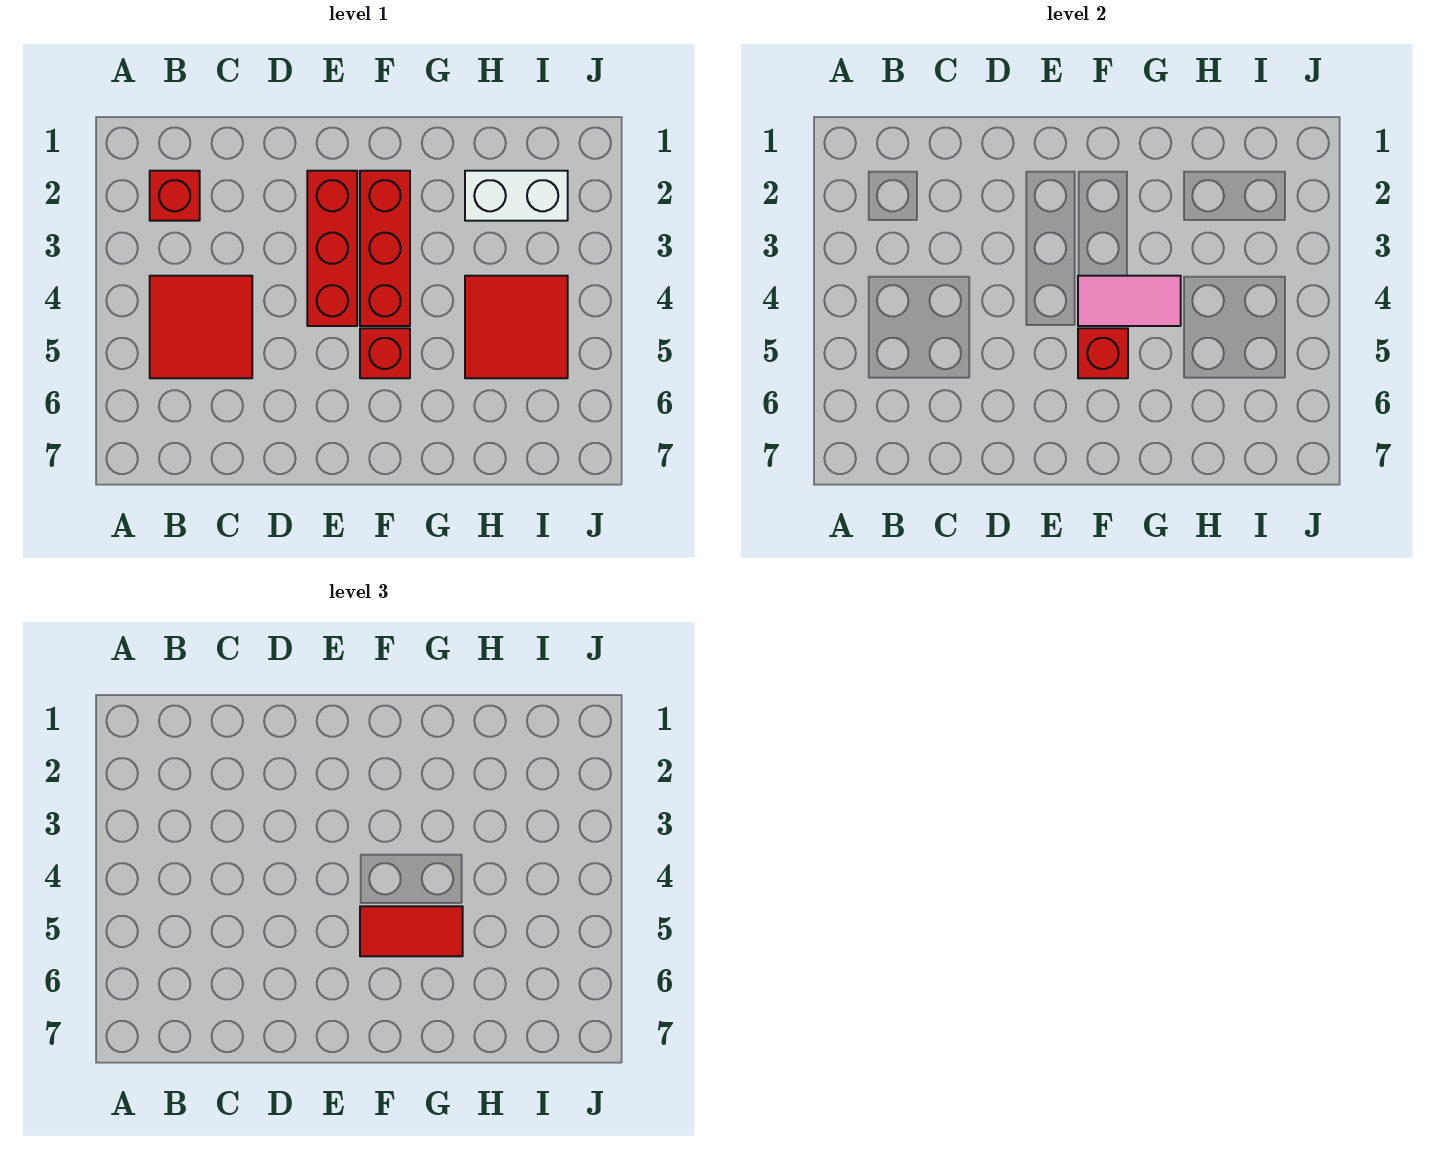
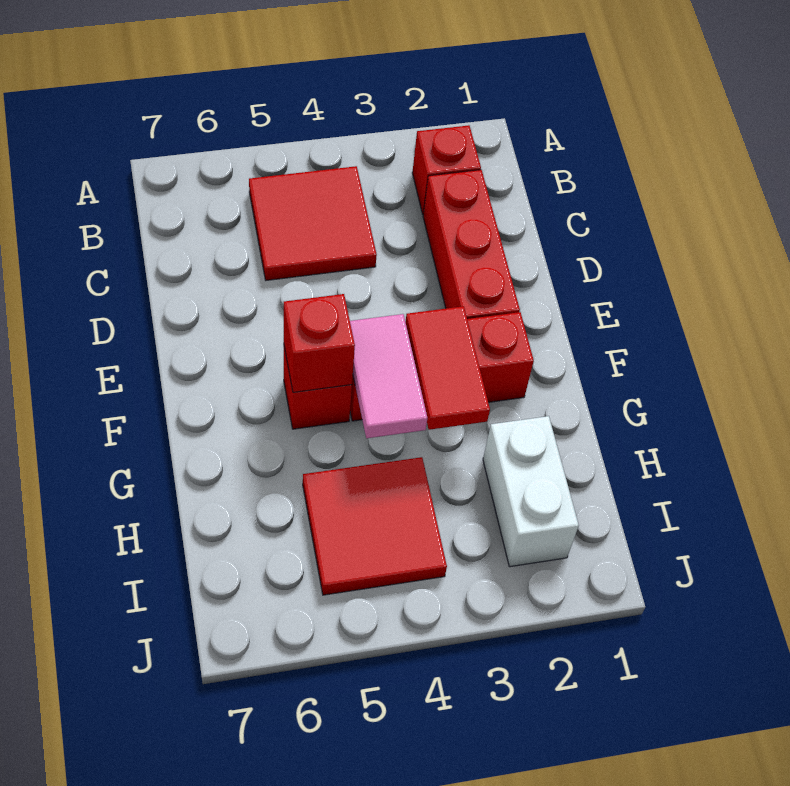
red 1x3 brick [307,171,357,326] -> red 1x3 brick turned to [423,170,520,319]
red 1x2 tile [360,906,463,956] -> red 1x2 tile moved to [405,306,490,430]

